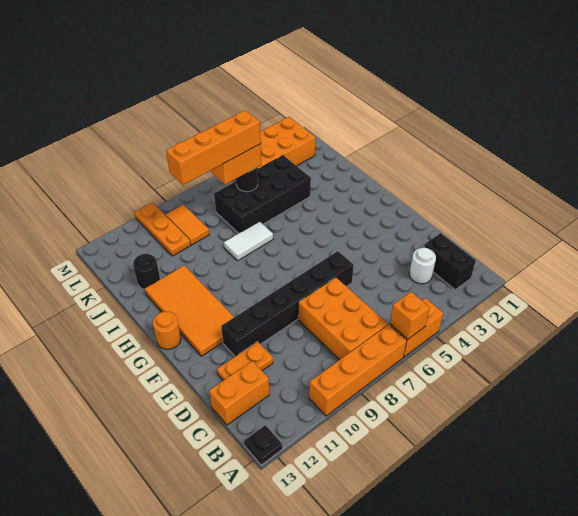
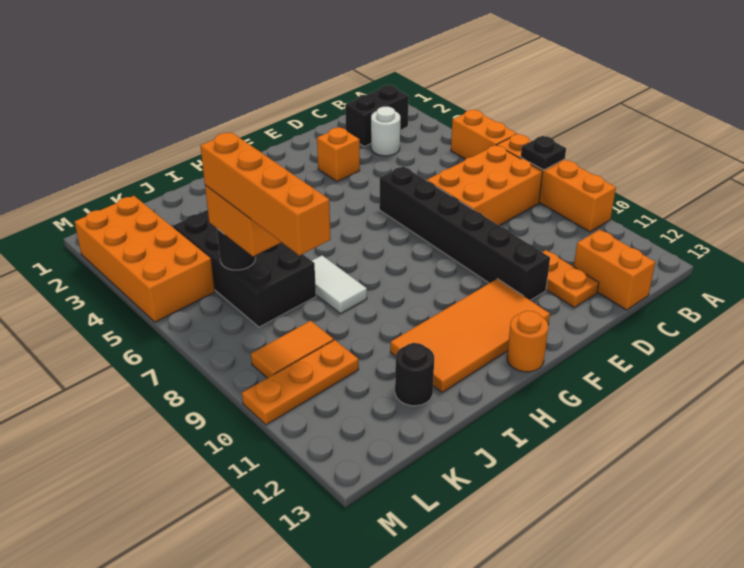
orange 1x1 brick [390,292,430,339] -> orange 1x1 brick moved to [317,127,360,181]
black 1x1 plate [244,425,282,465] -> black 1x1 plate moved to [521,136,566,170]

